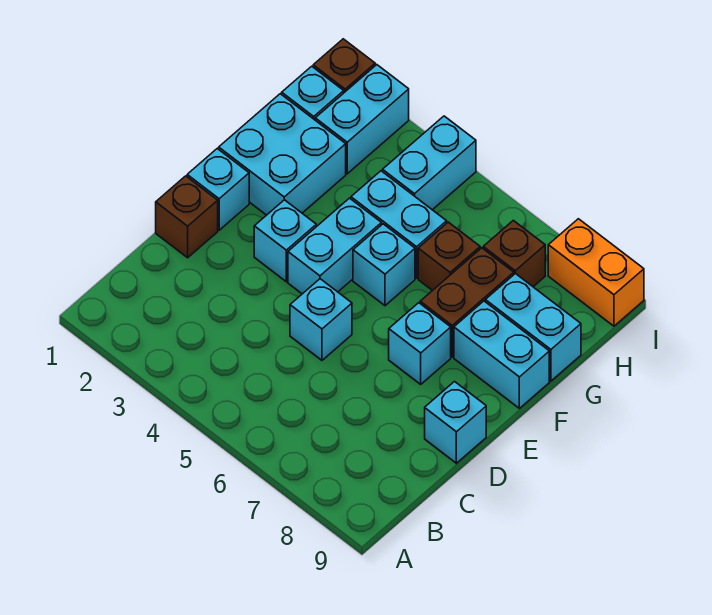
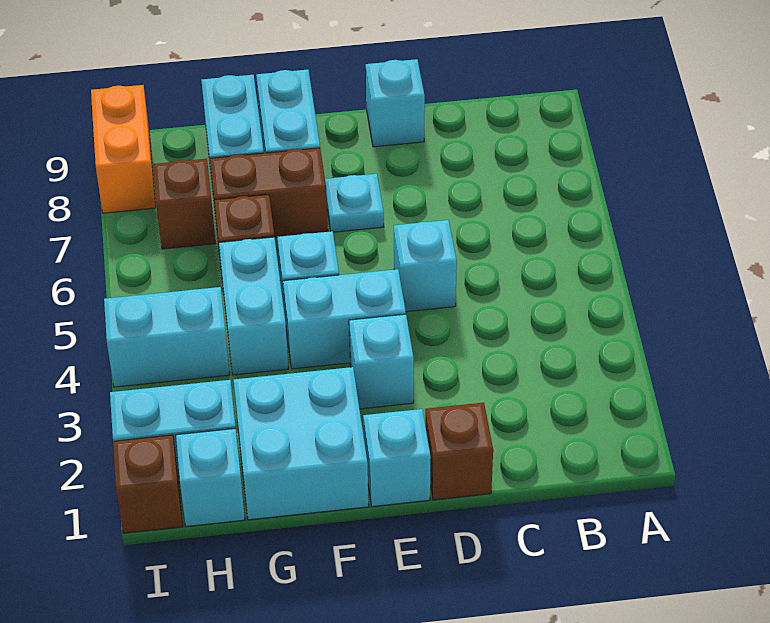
cyan 1x1 brick [389,303,451,384] -> cyan 1x1 plate [325,174,384,232]

